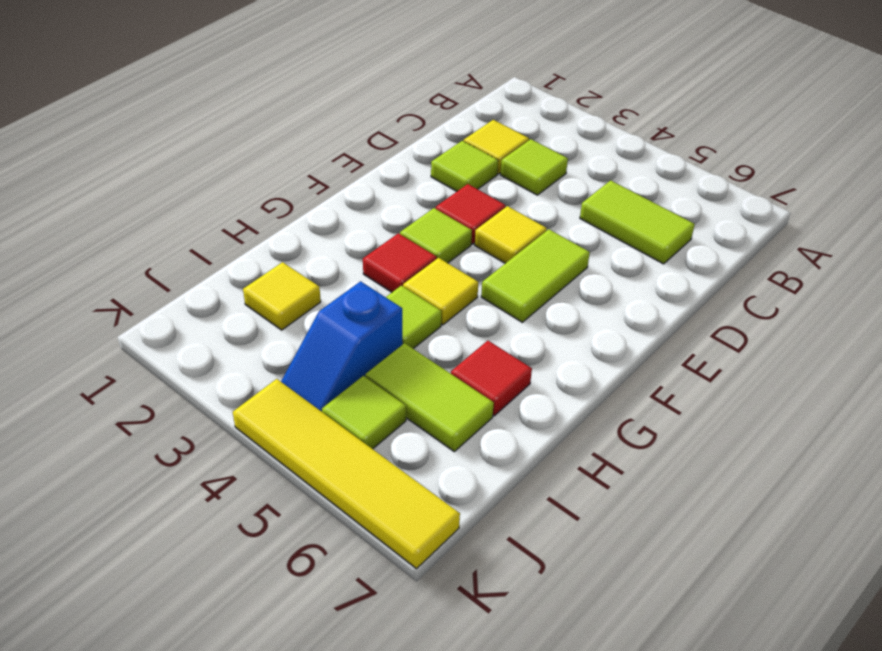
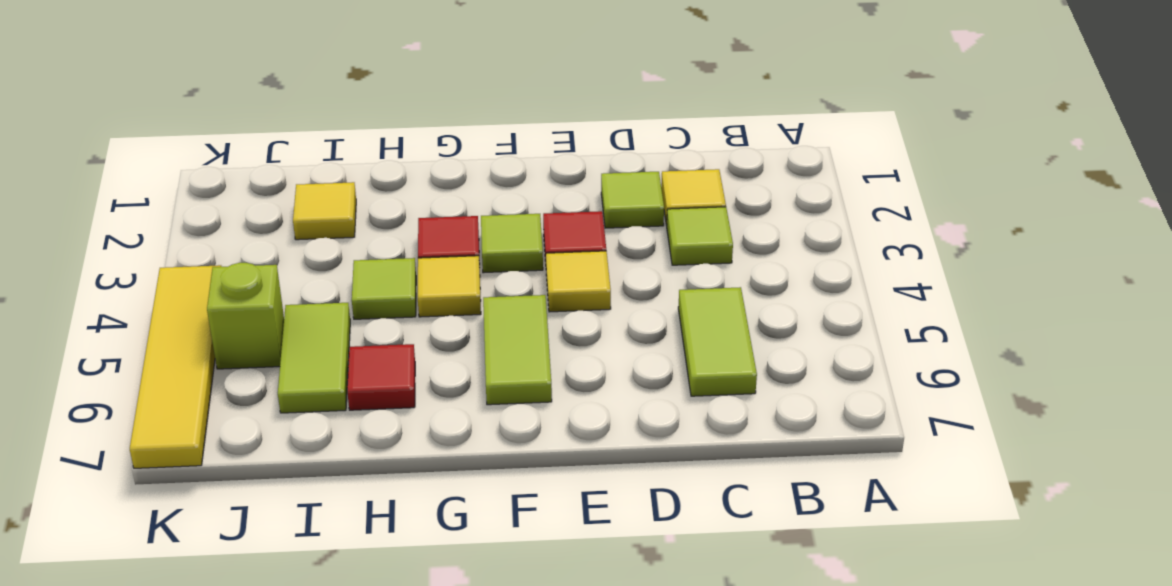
lime 1x2 tile [481,229,590,322] -> lime 1x2 tile turned to [483,295,552,405]
blue 1x2 slope [281,281,403,411] -> none
lime 1x1 tile [322,376,406,449] -> lime 1x1 brick [207,263,284,369]

